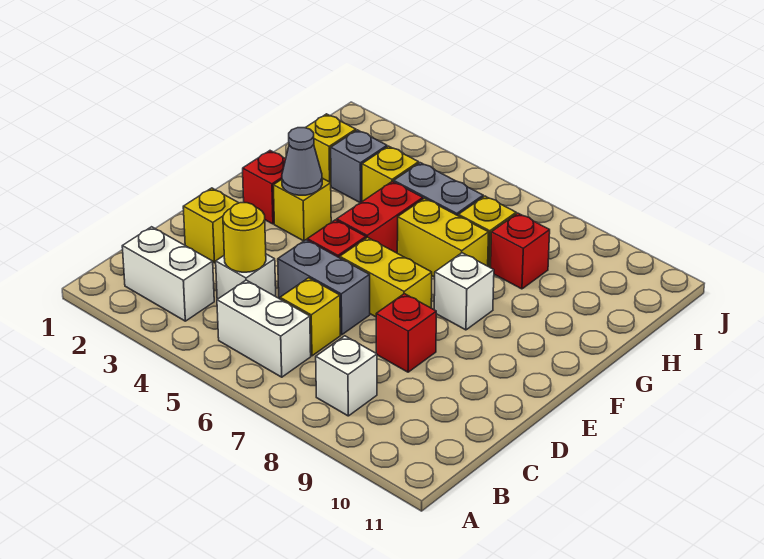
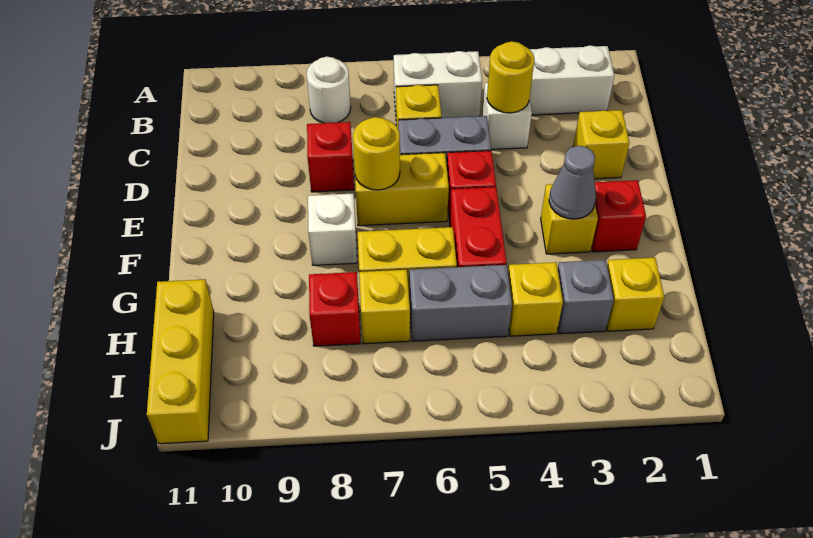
white 1x1 brick [316,336,377,416] -> white 1x1 round brick [306,57,351,123]
none -> yellow 1x1 round brick [353,117,400,190]
none -> yellow 1x3 brick [147,279,214,444]

